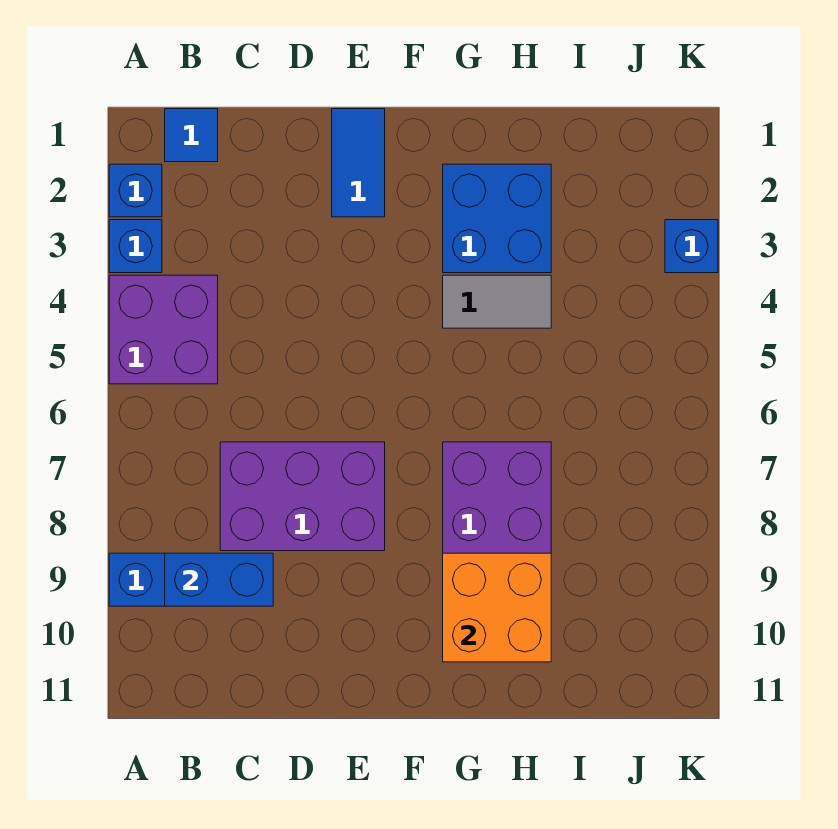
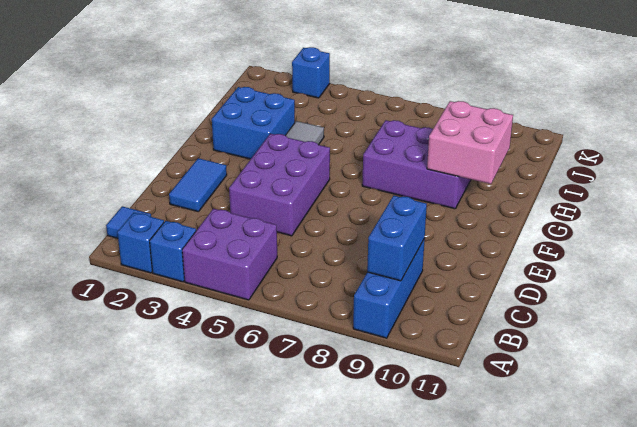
purple 2x3 brick [220,442,385,551] -> purple 2x3 brick moved to [229,134,330,236]
blue 1x2 tile [332,109,385,217] -> blue 1x2 tile turned to [169,158,227,212]
orange 2x2 brick [443,553,551,662] -> pink 2x2 brick [427,101,513,184]

